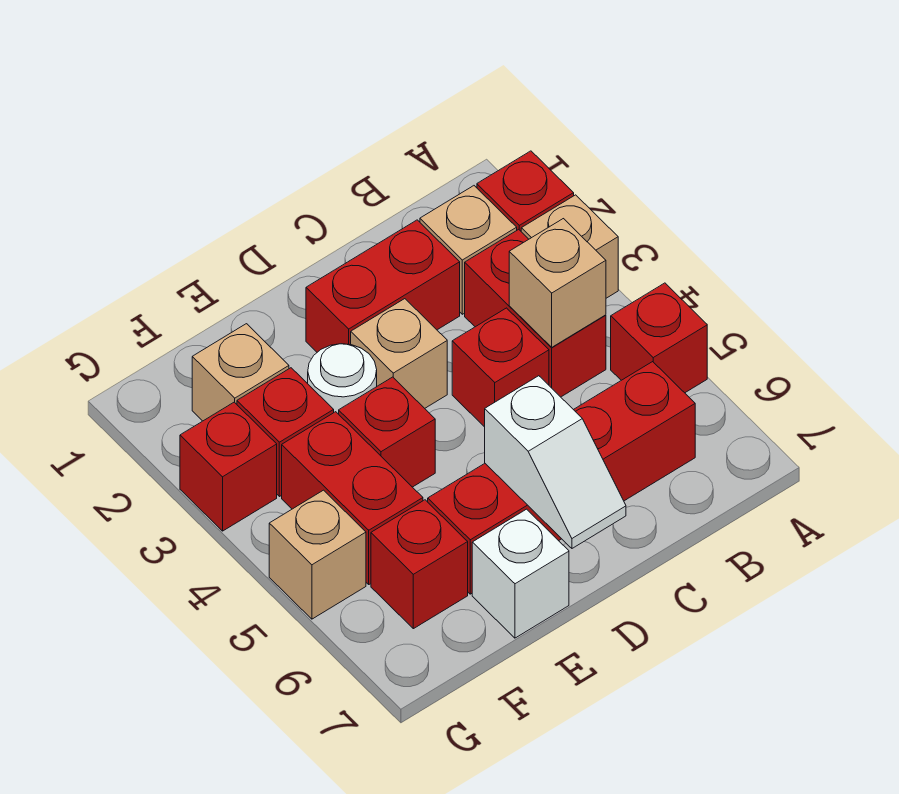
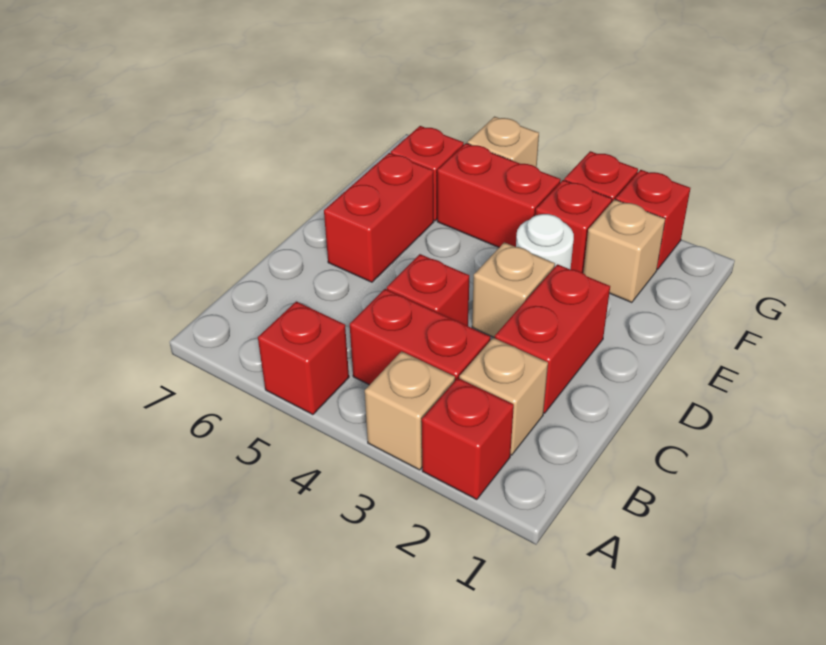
tan 1x1 brick [509,219,606,347] -> none
red 1x4 brick [428,362,695,594] -> red 1x2 brick [324,153,434,282]
white 1x2 slope [485,376,626,548] -> none
red 1x1 brick [339,377,435,487] -> red 1x1 brick moved to [616,170,690,270]
white 1x1 brick [472,509,569,638] -> none

